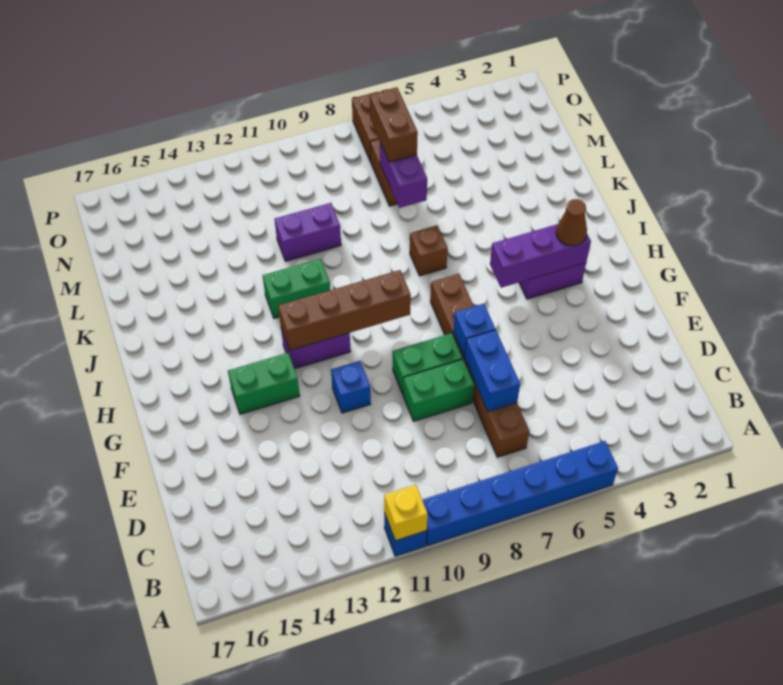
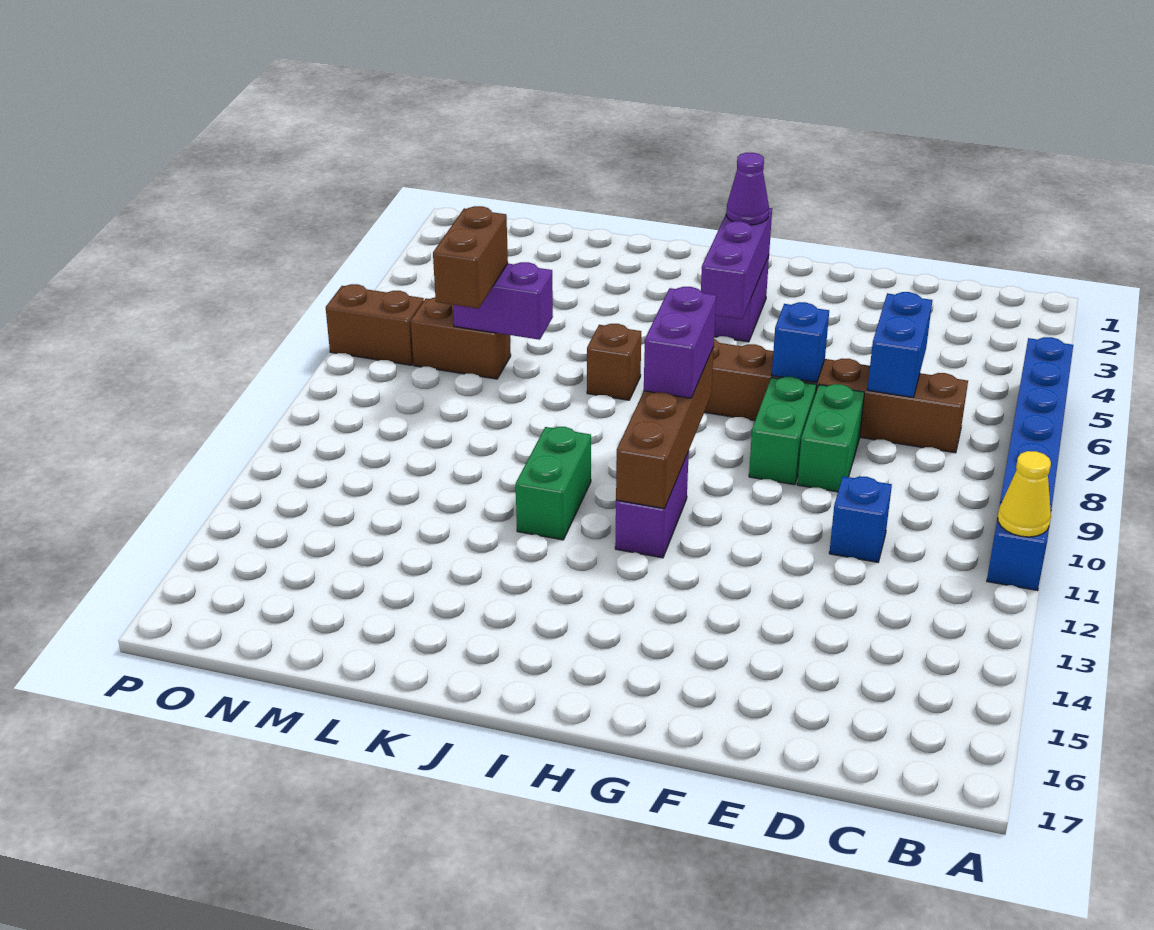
yellow 1x1 brick [384,485,428,541] -> yellow 1x1 cone [998,451,1051,537]
blue 1x2 brick [465,330,520,412] -> blue 1x2 brick turned to [867,292,932,397]
blue 1x1 brick [331,361,371,413] -> blue 1x1 brick moved to [829,476,892,562]
green 1x2 brick [228,353,300,414] -> none
brown 1x1 cone [556,199,587,246] -> purple 1x1 cone [726,153,769,225]
purple 1x2 brick [275,203,341,262] -> purple 1x2 brick moved to [644,287,716,398]
brown 1x2 brick [370,87,418,162] -> brown 1x2 brick turned to [433,206,508,309]

